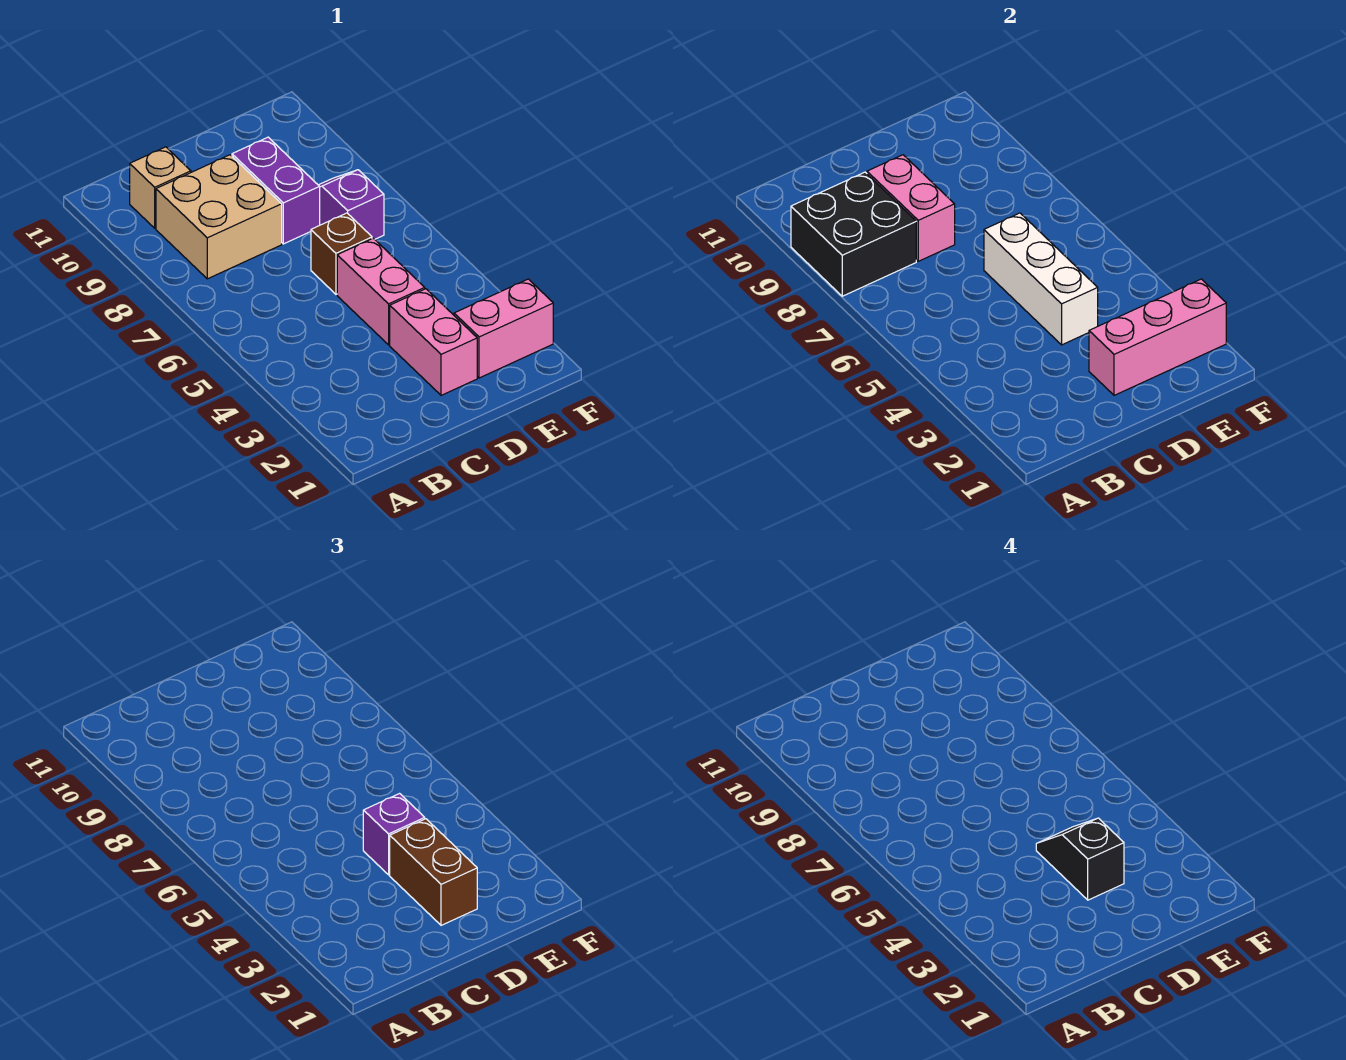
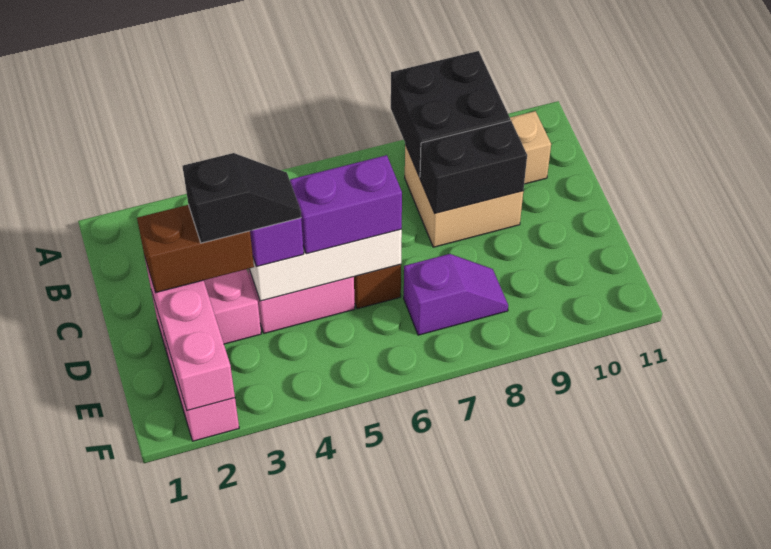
pink 1x2 brick [867,155,955,261] -> black 1x2 brick [420,120,527,213]
purple 1x2 brick [232,137,320,244] -> purple 1x2 brick moved to [290,155,402,254]

